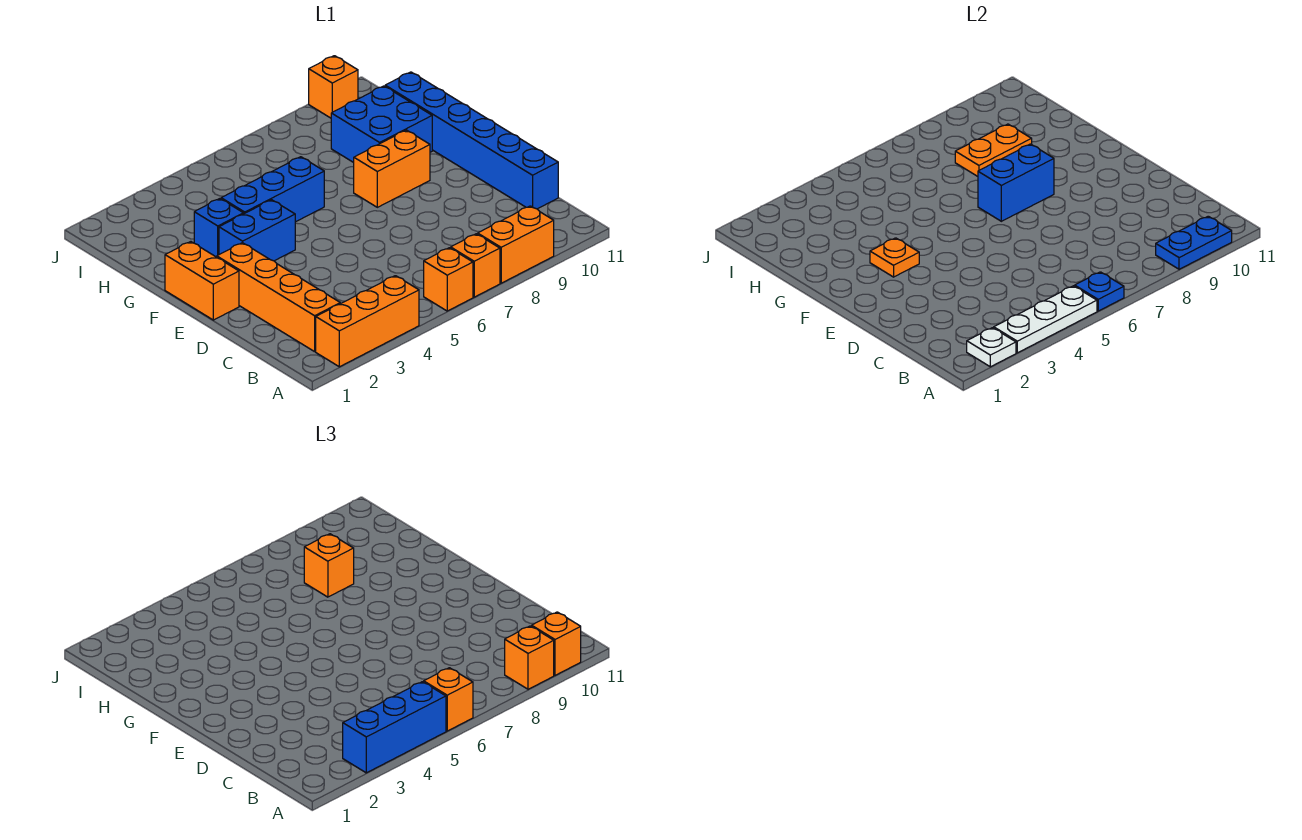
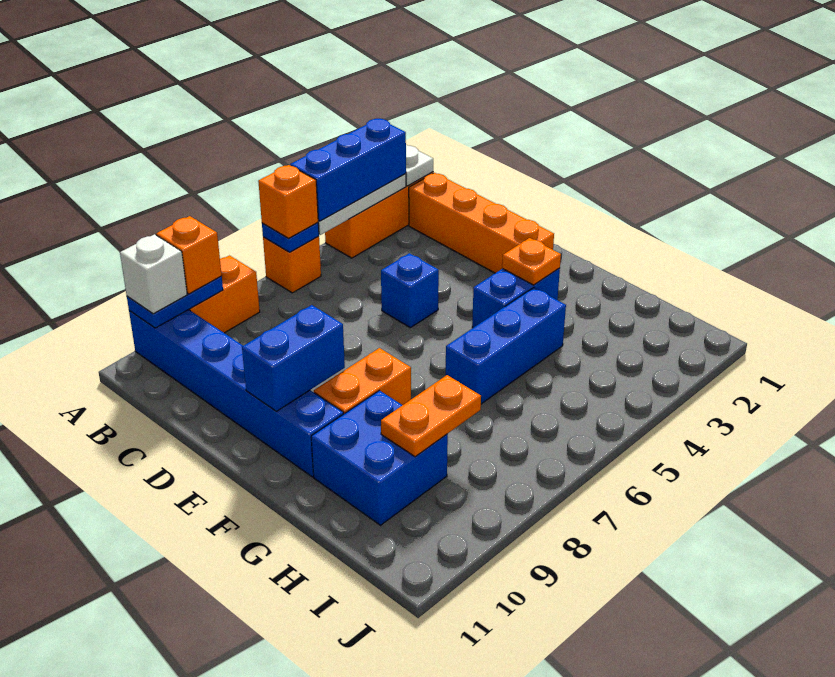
orange 1x1 brick [451,234,500,297] -> none
orange 1x1 brick [532,612,581,675] -> white 1x1 brick [120,234,187,314]
blue 1x6 brick [385,72,558,209] -> blue 1x6 brick moved to [129,310,344,477]
orange 1x2 brick [165,242,239,320] -> none
blue 1x2 brick [978,144,1054,221] -> blue 1x2 brick moved to [242,305,345,411]
blue 1x1 brick [194,199,243,257] -> blue 1x1 brick moved to [381,253,439,328]
orange 1x1 brick [304,534,354,597] -> none
orange 1x1 brick [309,56,358,118] -> none

